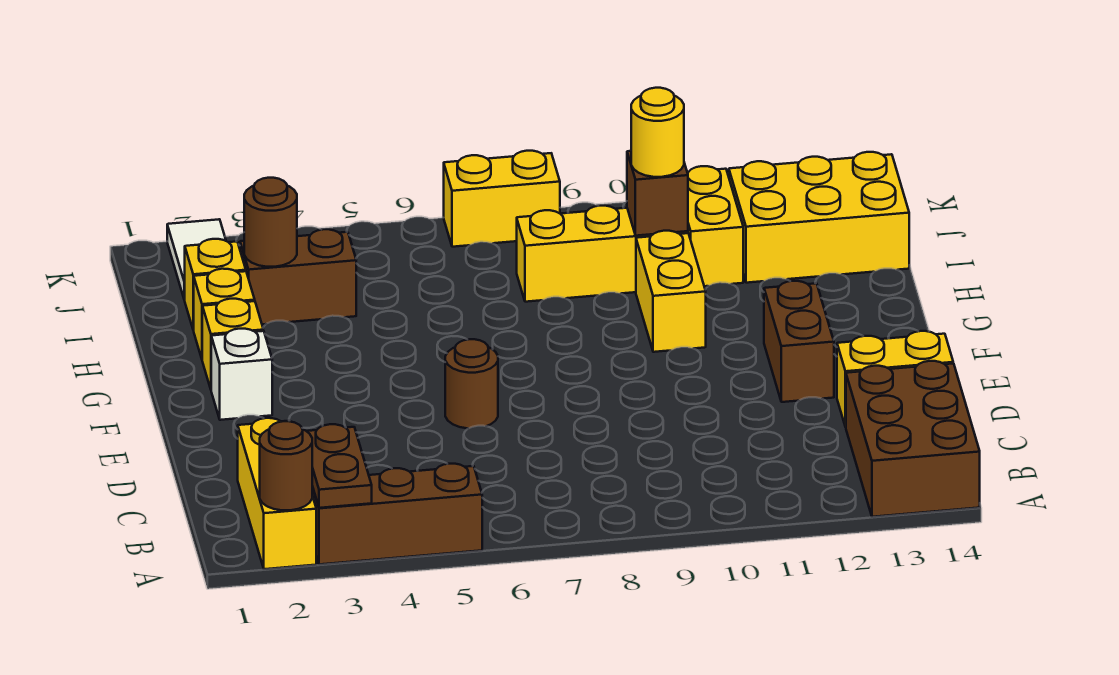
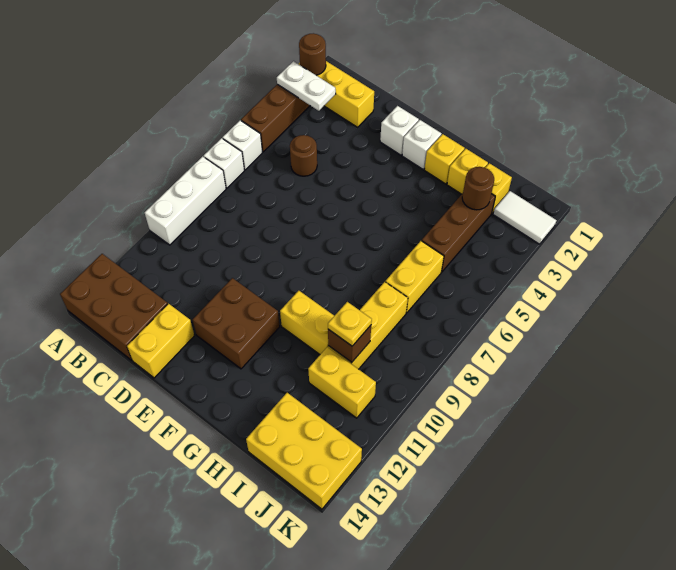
brown 1x2 plate [307,424,372,508] -> white 1x2 plate [277,61,336,111]
none -> white 1x1 brick [223,120,262,170]
none -> white 1x1 brick [204,138,244,188]
none -> white 1x3 brick [145,156,226,245]
none -> white 1x1 brick [380,106,419,155]
brown 1x1 round brick [445,339,498,428] -> brown 1x1 round brick moved to [290,135,317,176]
brown 1x2 brick [764,281,834,402] -> brown 2x2 brick [192,278,280,369]
brown 1x2 brick [240,229,356,324] -> brown 1x3 brick [422,193,495,272]
yellow 1x1 round brick [631,88,684,177] -> yellow 1x1 plate [328,302,372,346]
yellow 2x3 brick [729,152,909,283] -> yellow 2x3 brick turned to [246,393,362,509]
yellow 1x2 brick [444,151,560,247] -> yellow 1x2 brick moved to [385,241,444,313]

